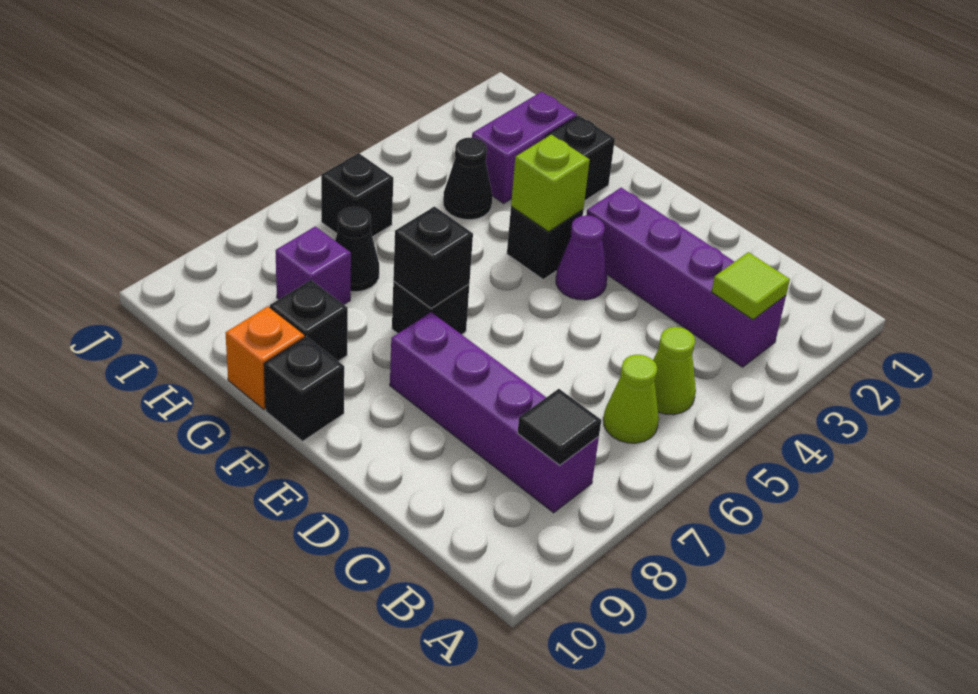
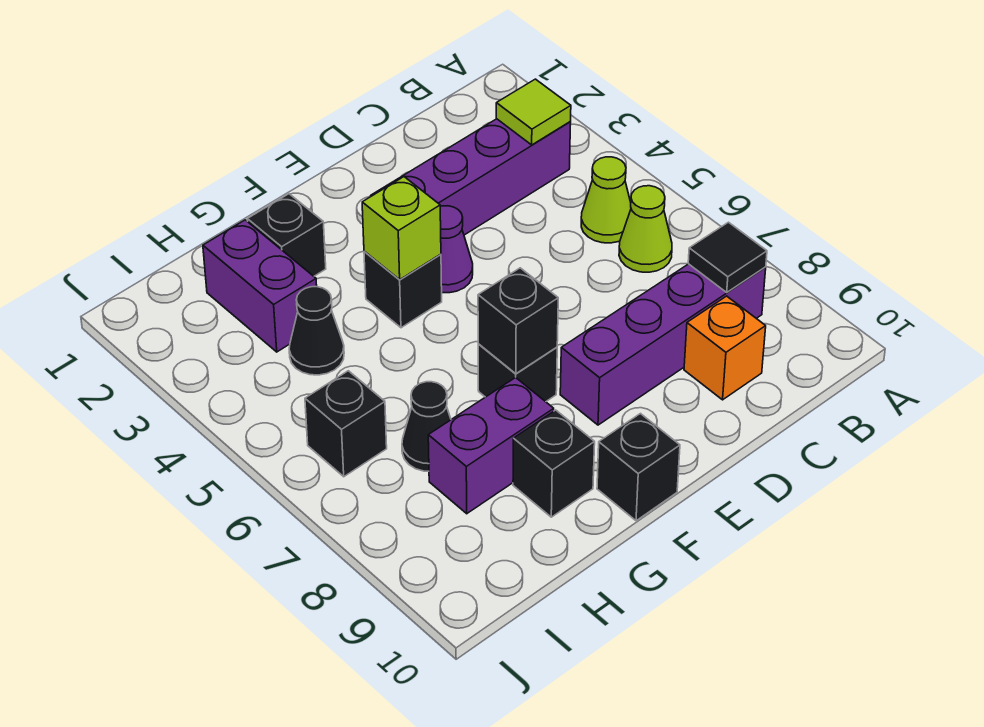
orange 1x1 brick [225,306,305,409] -> orange 1x1 brick moved to [684,296,766,400]
purple 1x1 brick [275,226,351,304] -> purple 1x2 brick [428,377,554,514]

